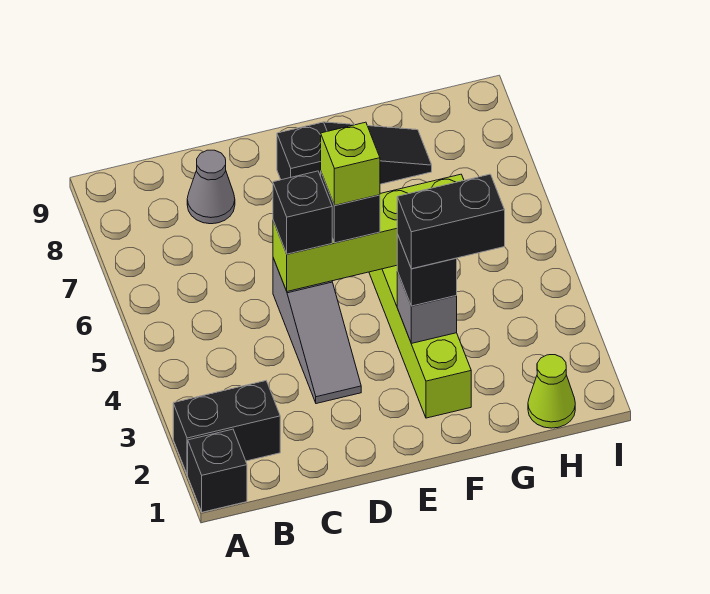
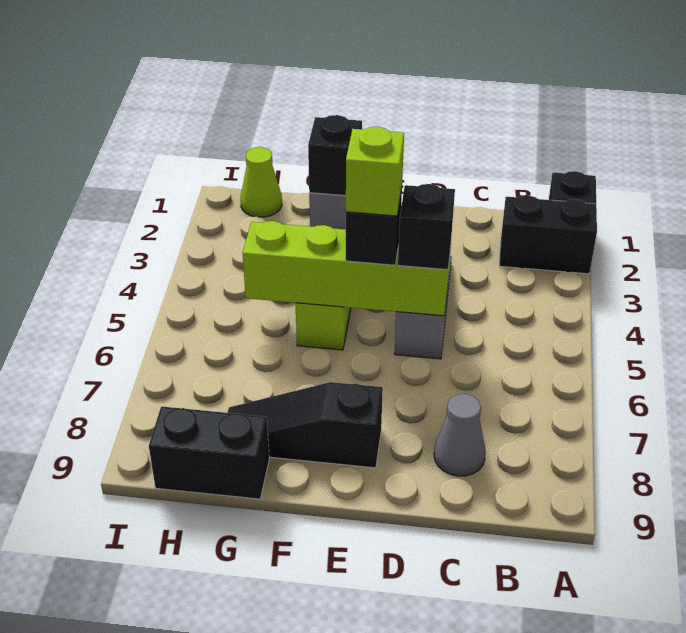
black 1x2 brick [397,174,505,269] -> black 1x2 brick moved to [149,406,269,499]

